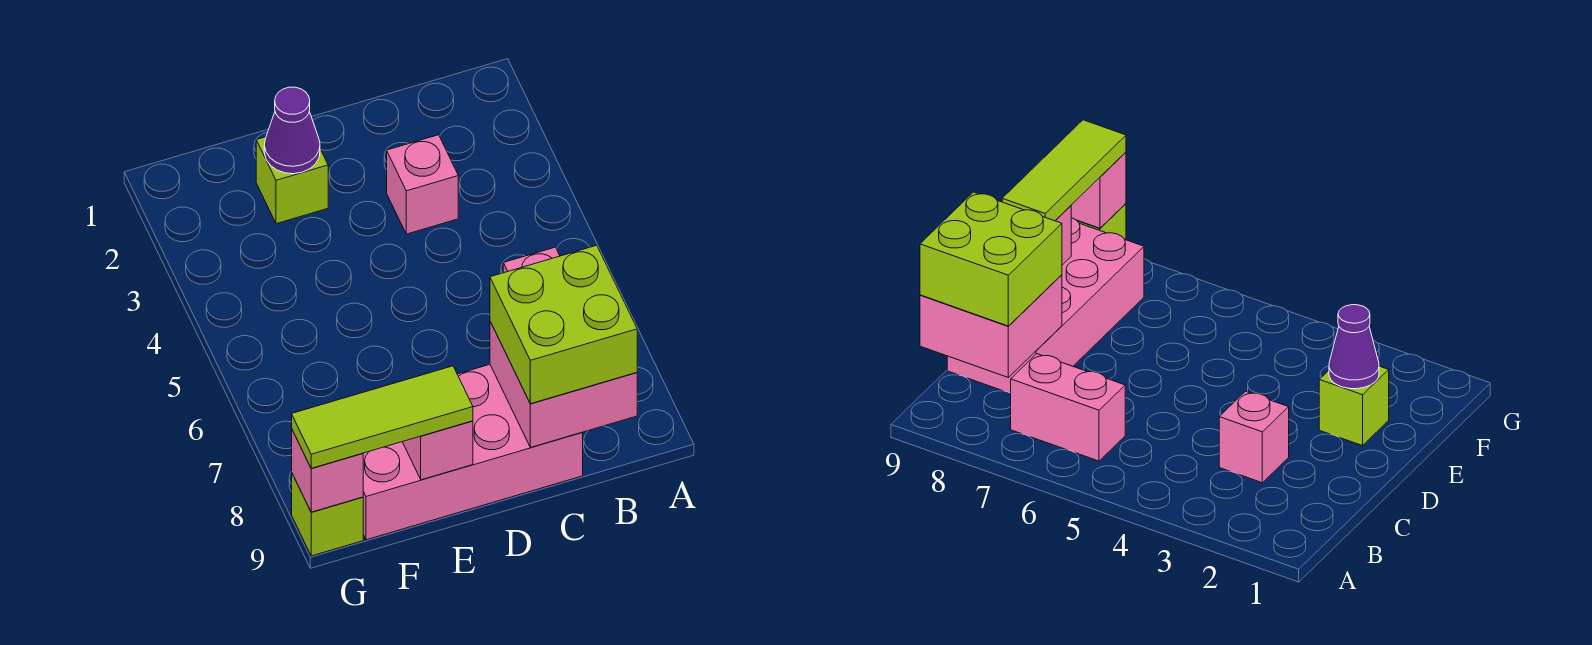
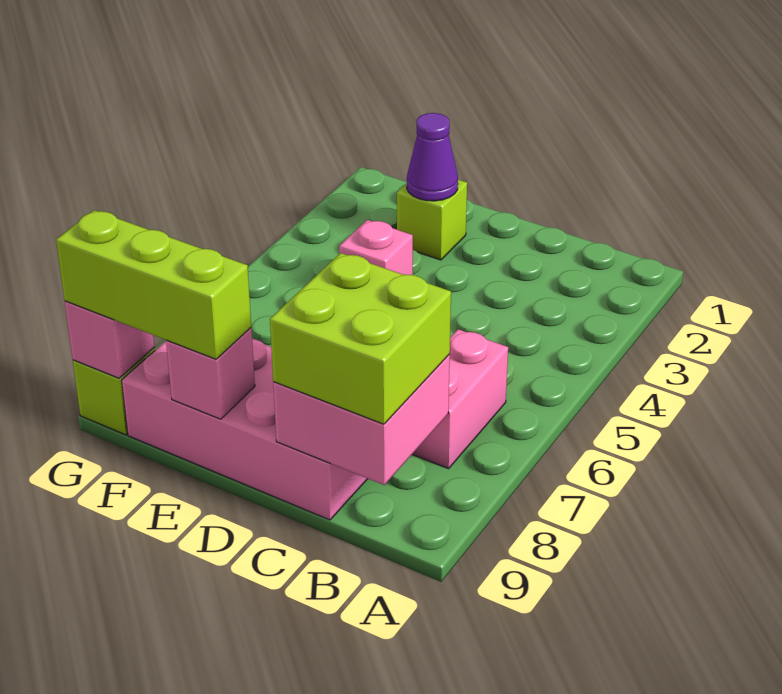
pink 1x1 brick [387,135,458,234] -> pink 1x1 brick moved to [339,220,413,275]
lime 1x3 tile [292,366,473,468] -> lime 1x3 brick [56,210,251,359]

